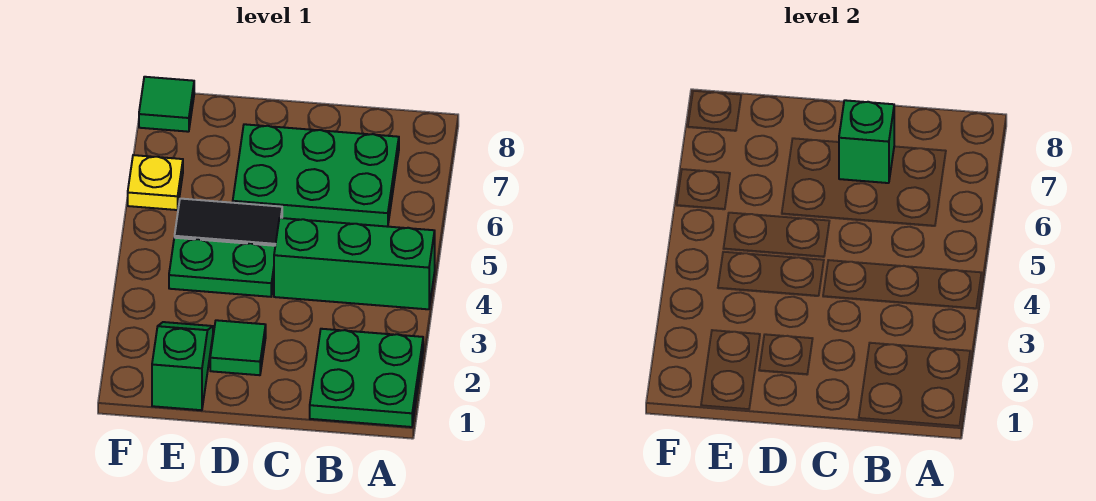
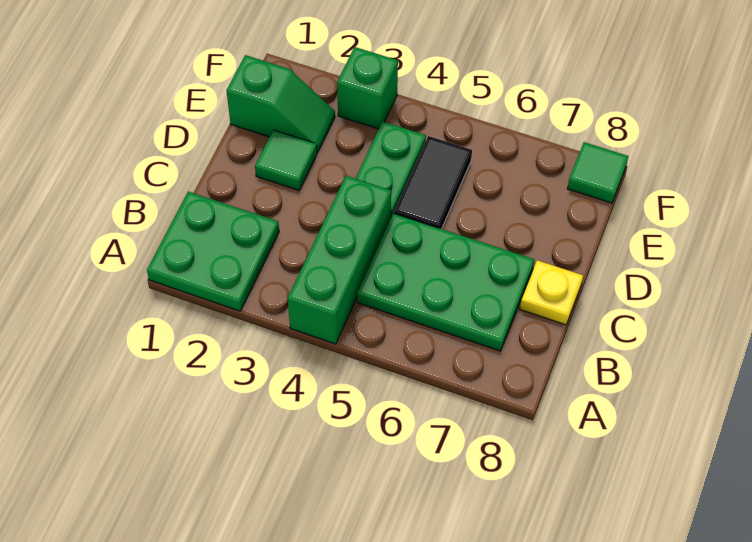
green 2x3 plate [233,124,399,227] -> green 2x3 plate turned to [357,213,534,351]
green 1x1 brick [839,100,894,183] -> green 1x1 brick moved to [337,47,398,129]
yellow 1x1 plate [128,155,183,210] -> yellow 1x1 plate moved to [520,260,583,325]

